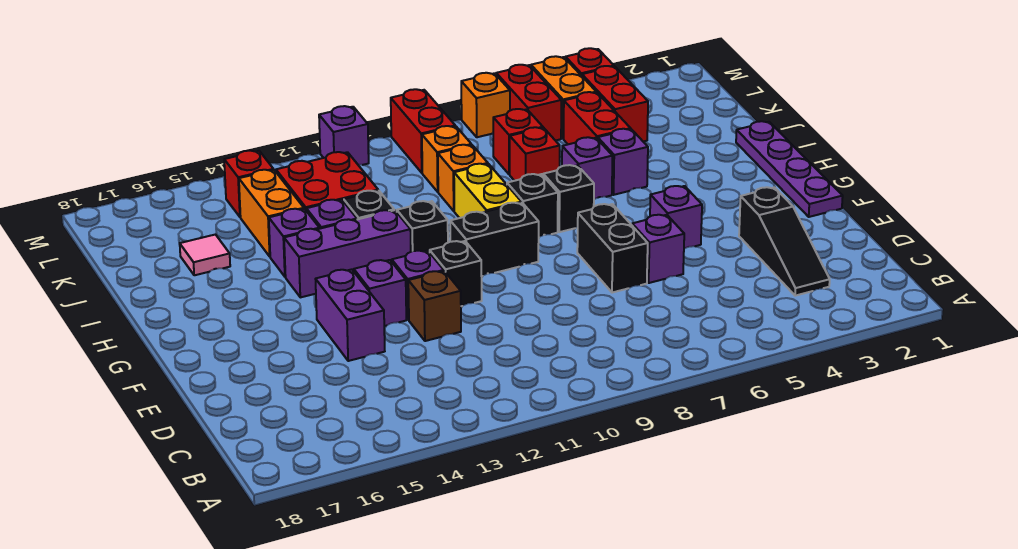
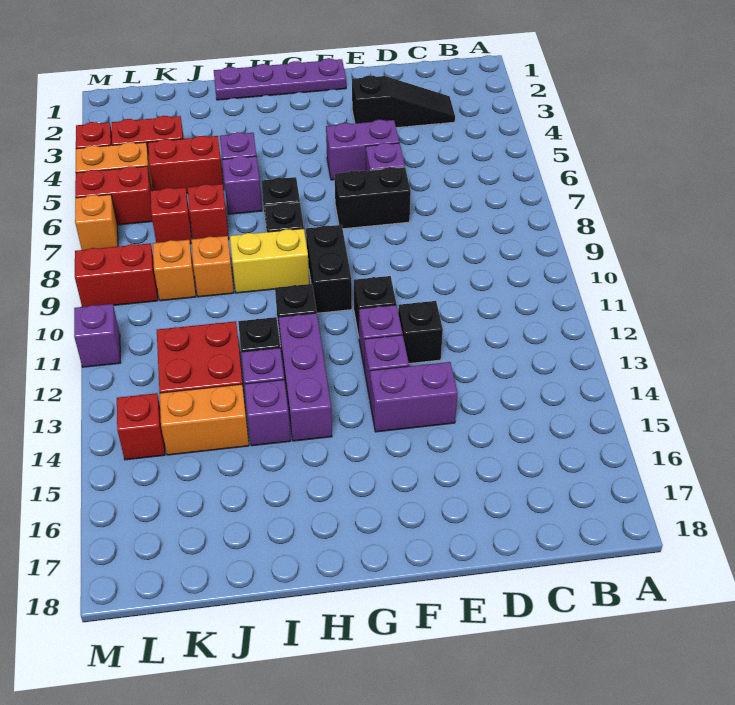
brown 1x1 brick [408,271,461,341] -> black 1x1 brick [398,301,443,364]
purple 1x1 brick [650,186,702,249] -> purple 1x2 brick [326,120,399,180]
pink 1x1 tile [180,235,230,275] -> none

